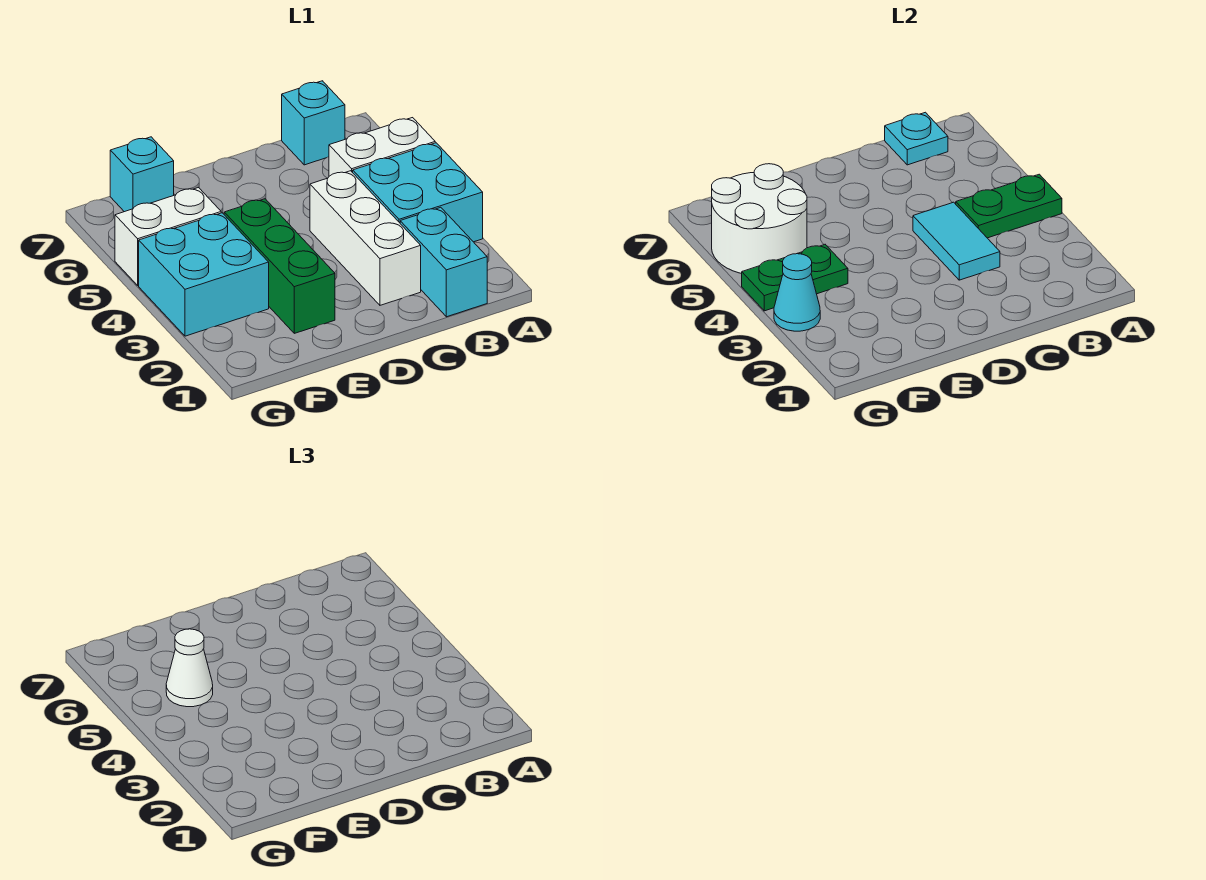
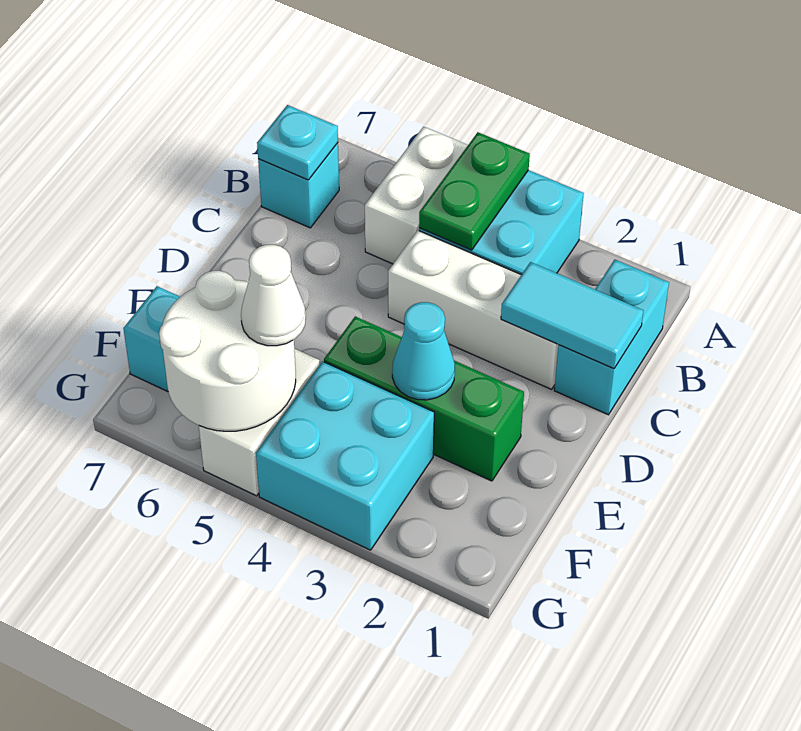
cyan 1x2 brick [400,207,487,317] -> cyan 1x2 brick turned to [554,260,669,415]
cyan 1x2 tile [913,202,1000,280] -> cyan 1x2 tile moved to [501,262,643,369]
green 1x2 plate [742,245,848,311] -> none
cyan 1x1 cone [774,254,820,331] -> cyan 1x1 cone moved to [392,302,455,400]

